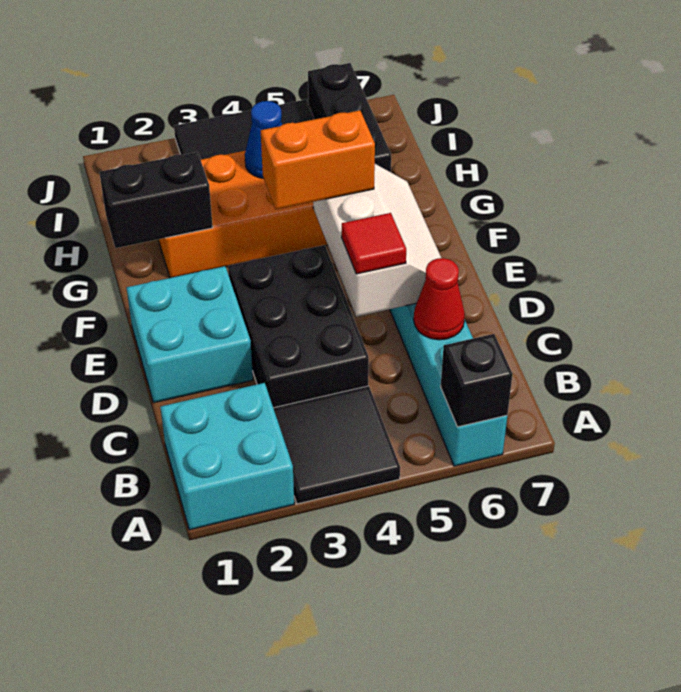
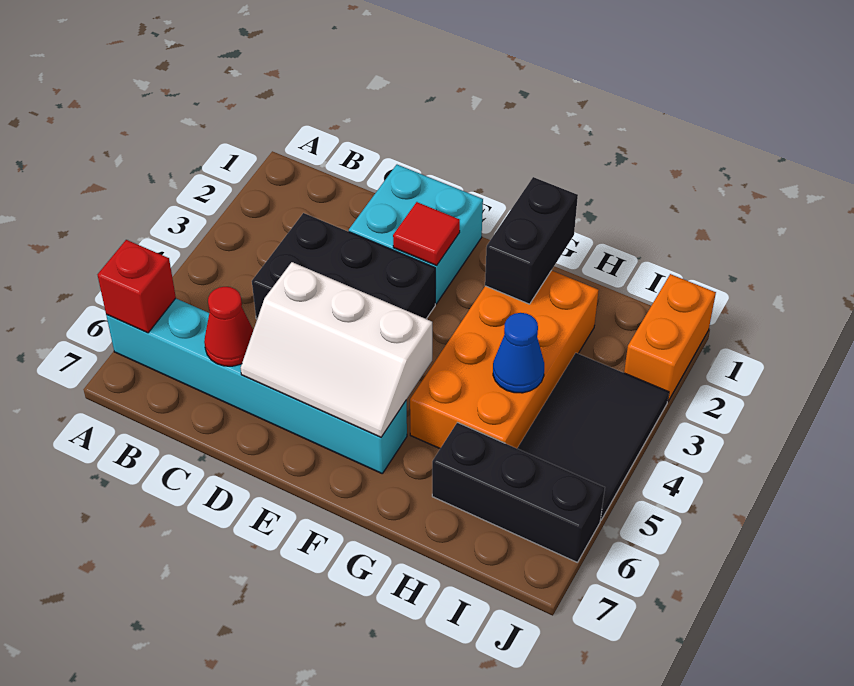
cyan 2x2 brick [160,383,294,530] -> none
black 2x2 tile [273,386,400,504] -> none
black 1x1 brick [441,334,513,427] -> red 1x1 brick [98,240,176,333]
red 1x1 tile [342,213,406,274] -> red 1x1 tile moved to [393,202,460,265]
orange 1x2 brick [261,110,375,209] -> orange 1x2 brick moved to [624,274,716,401]

